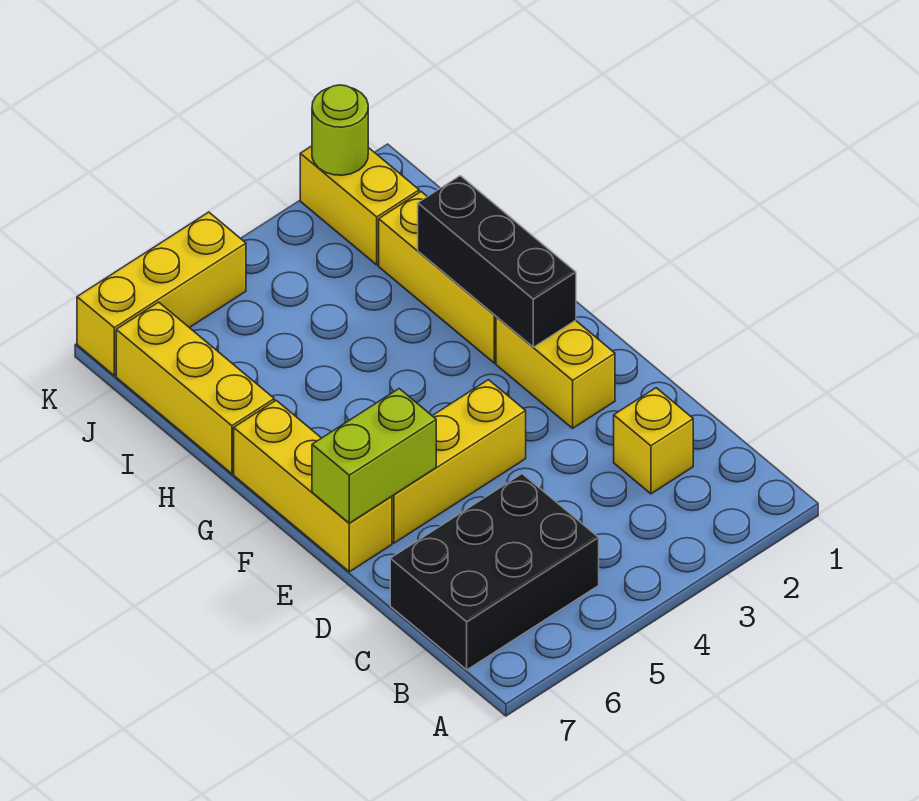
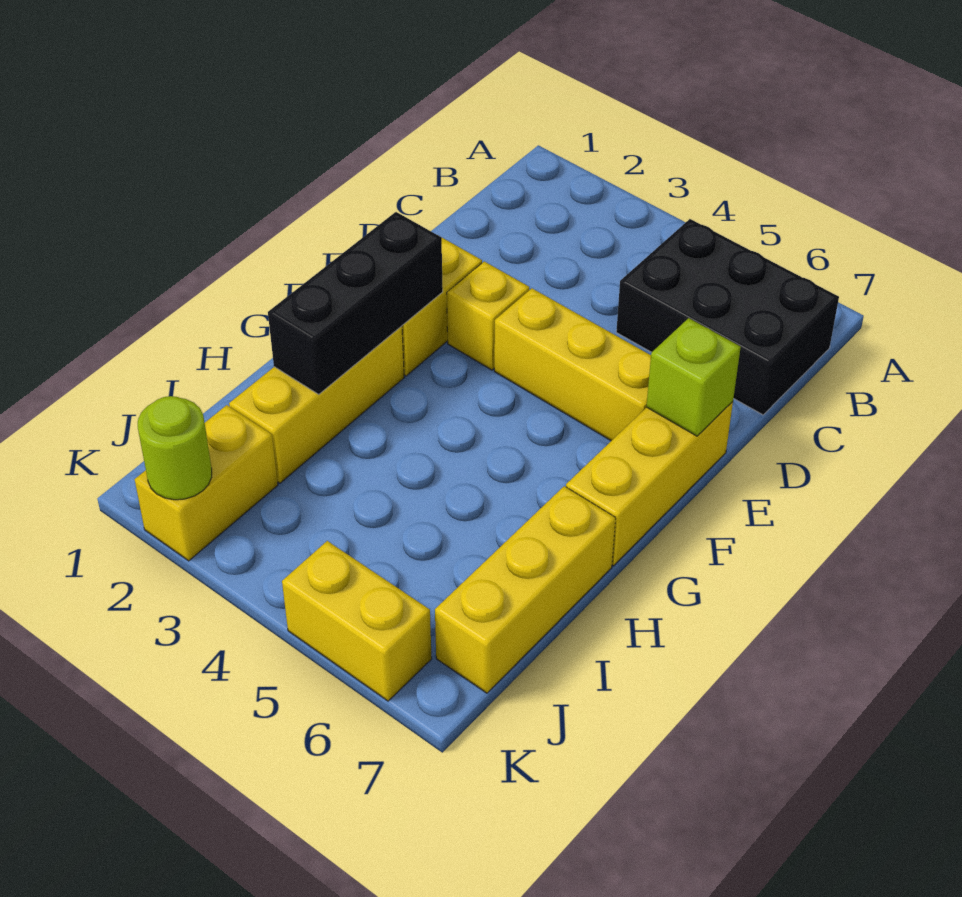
yellow 1x1 brick [614,388,693,494] -> yellow 1x1 brick moved to [447,261,529,370]
lime 1x2 brick [312,389,436,523] -> lime 1x1 brick [646,318,741,436]
yellow 1x3 brick [77,212,246,376] -> yellow 1x2 brick [282,541,432,701]

